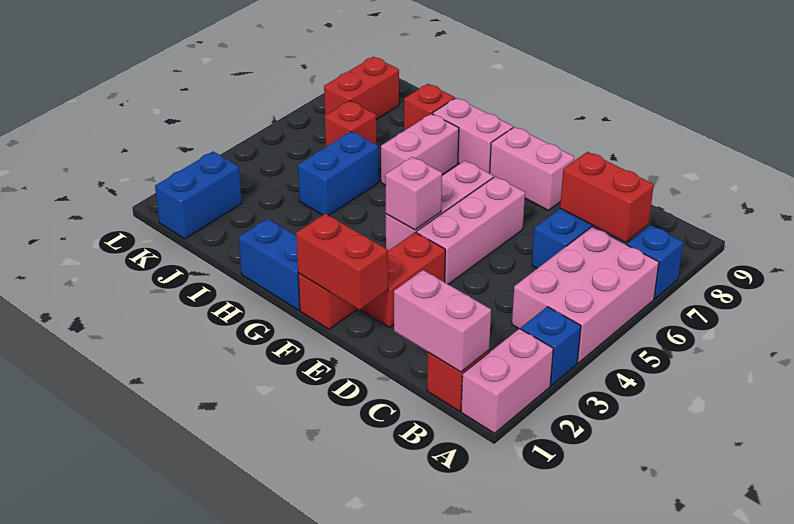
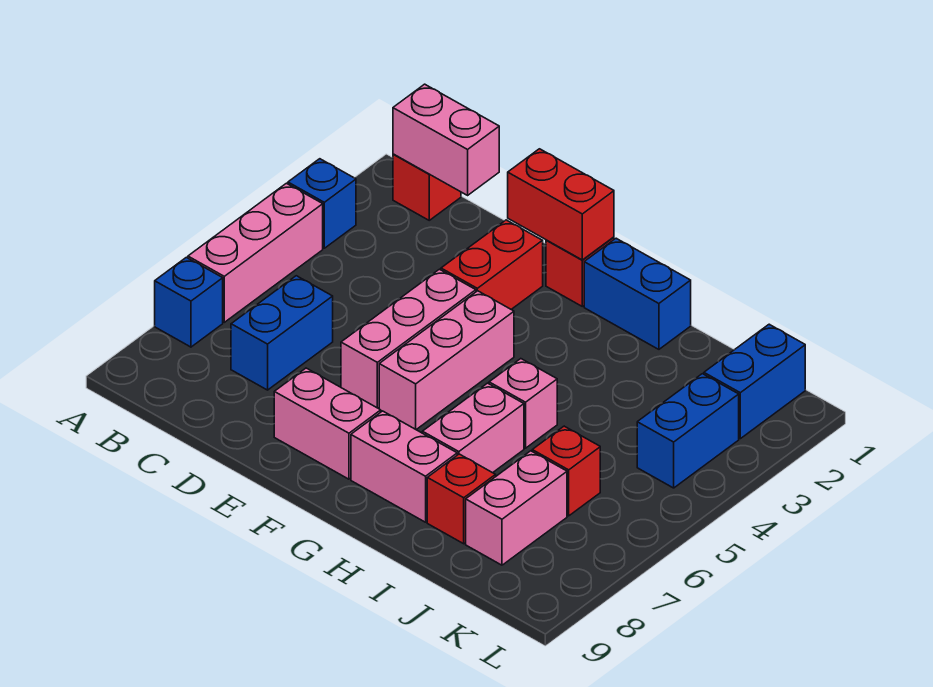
pink 1x2 brick [461,329,553,433] -> pink 1x2 brick moved to [466,451,567,565]
pink 2x3 brick [512,227,659,363] -> pink 1x3 brick [188,183,323,322]
red 1x2 brick [560,152,654,242] -> none
pink 1x1 brick [385,157,442,230] -> pink 1x1 brick moved to [489,359,557,448]
blue 1x2 brick [298,131,379,215] -> blue 1x2 brick moved to [637,374,739,488]
red 1x2 brick [324,57,399,120] -> none

